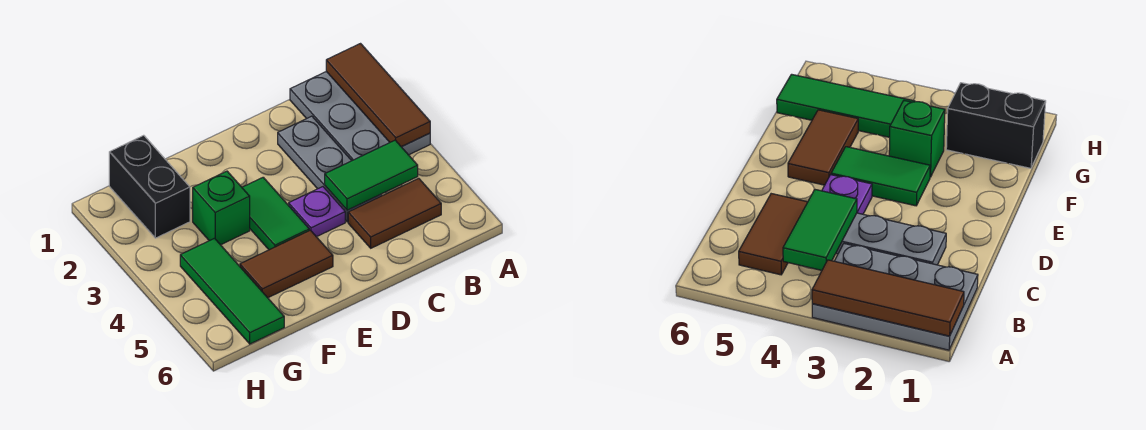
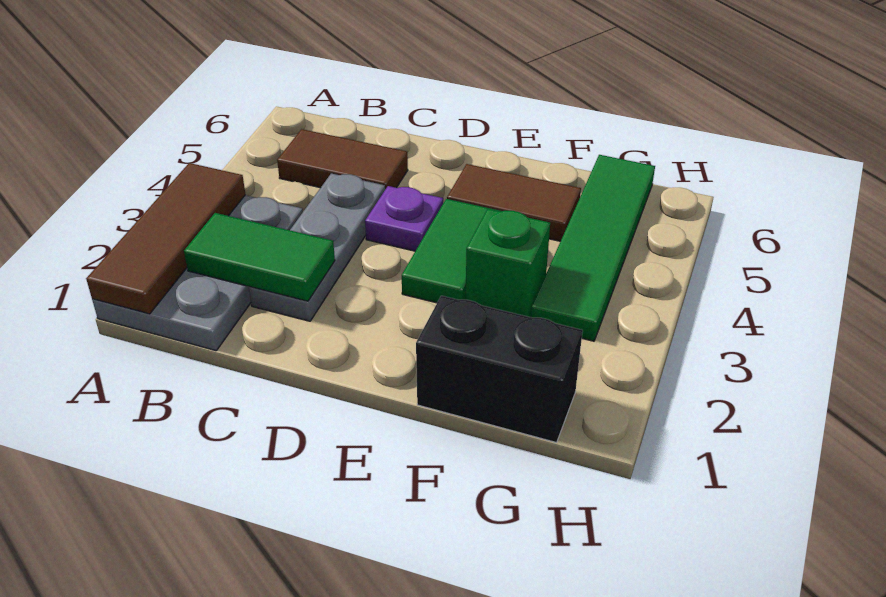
green 1x2 tile [325,140,418,210] -> green 1x2 tile moved to [184,213,335,301]
black 1x2 brick [109,135,190,238] -> black 1x2 brick turned to [416,296,583,443]
green 1x3 tile [180,238,284,344] -> green 1x4 tile [531,155,655,341]

